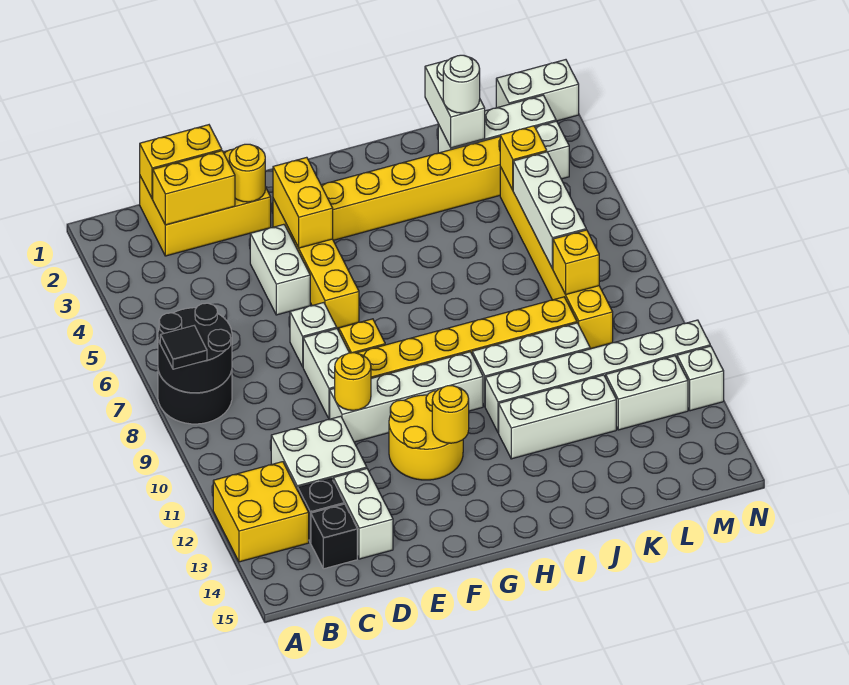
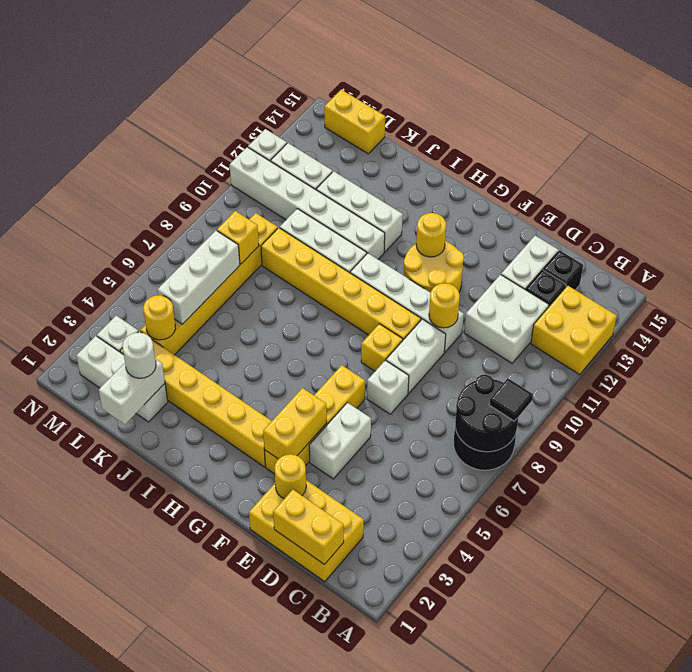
yellow 1x2 brick [153,151,235,225] -> yellow 1x2 brick moved to [324,90,385,154]
yellow 1x1 brick [500,126,547,190] -> yellow 1x1 round brick [143,295,175,340]
white 1x2 brick [496,60,579,121] -> none

